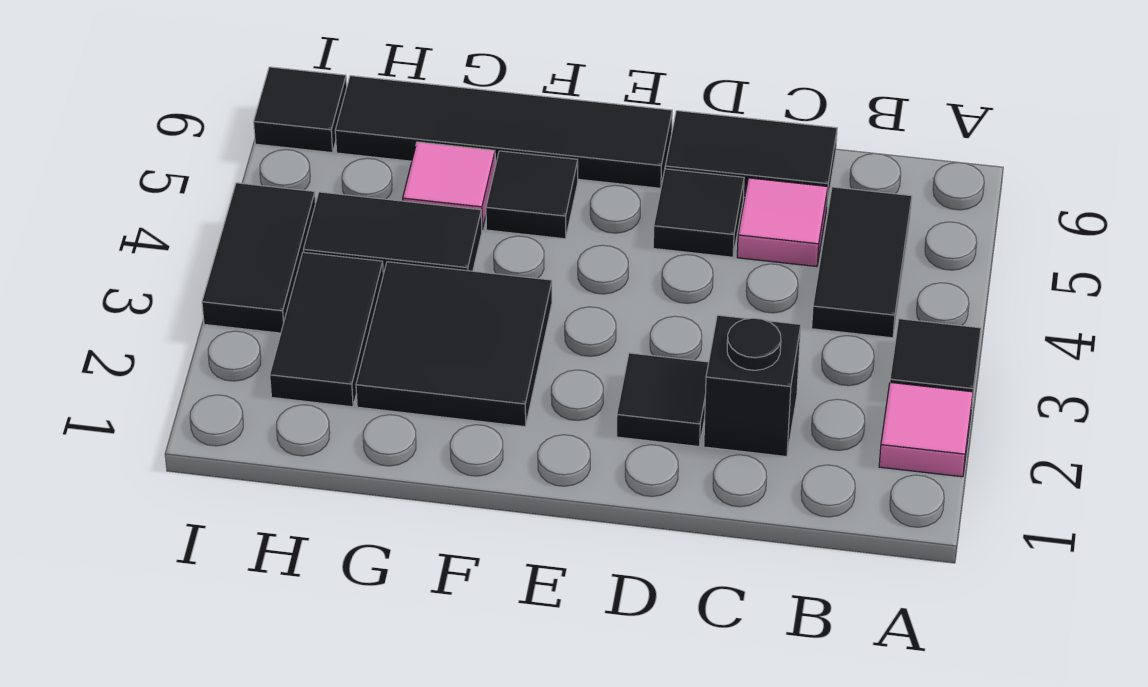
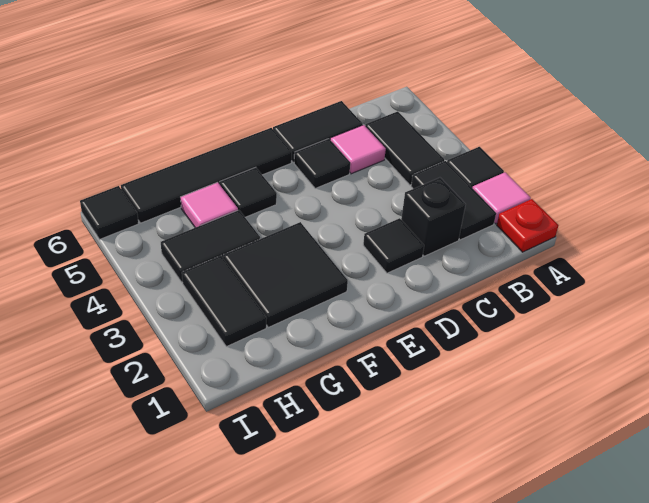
none -> red 1x1 plate [497,199,558,252]
black 1x2 tile [202,183,316,333] -> black 1x2 tile moved to [411,161,496,240]

